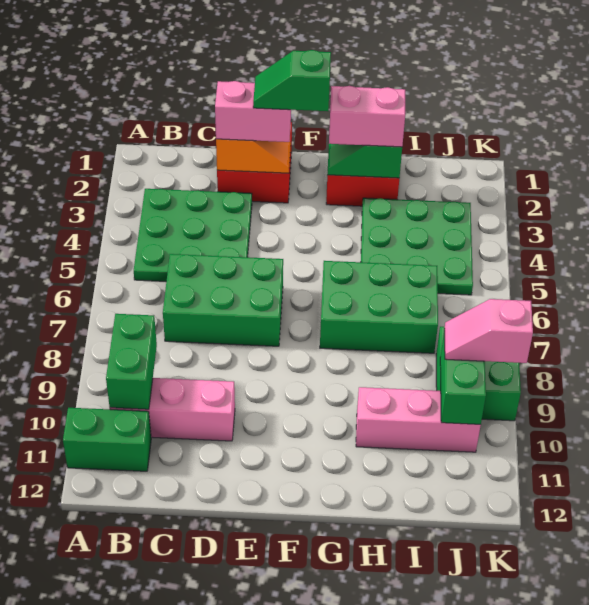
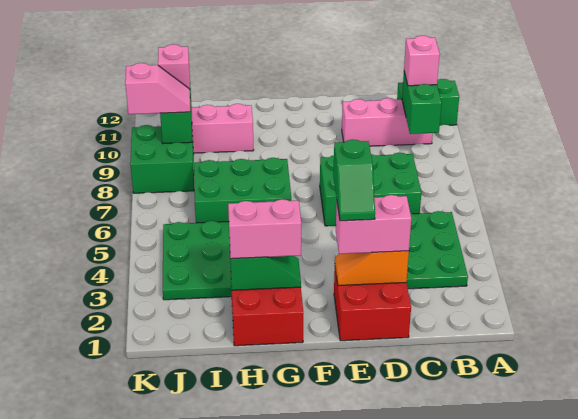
none -> pink 1x1 brick [404,36,440,86]
green 1x2 slope [253,50,331,111] -> green 1x2 slope turned to [333,140,375,221]
none -> pink 1x1 brick [158,44,190,89]

